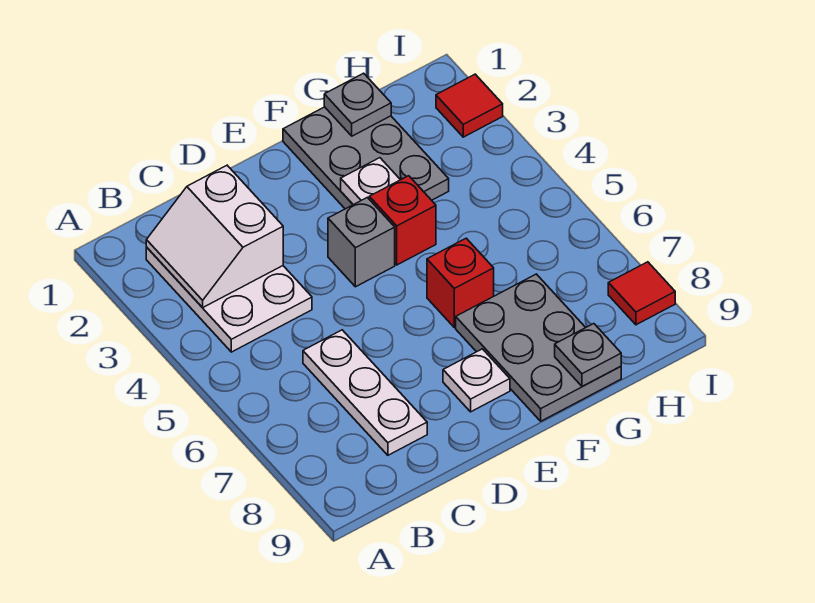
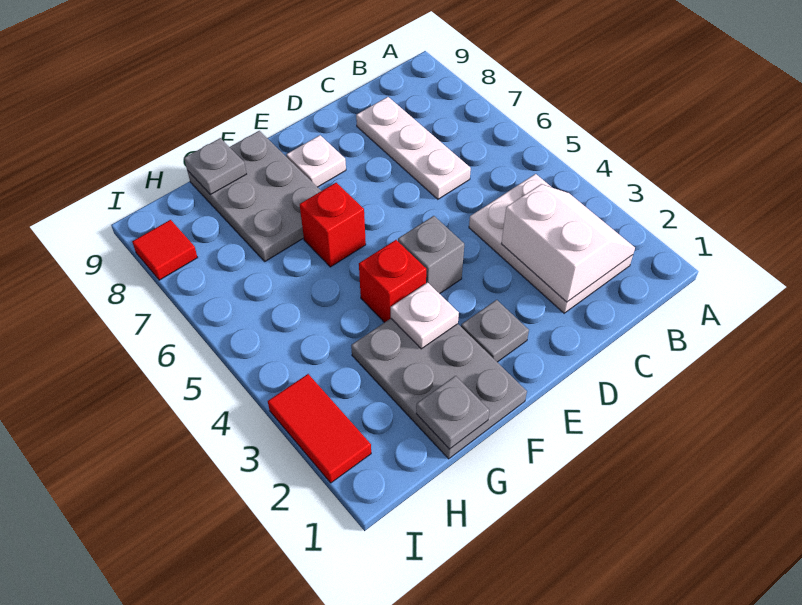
none -> grey 1x1 plate [461,300,529,362]
red 1x1 tile [436,74,503,137] -> red 1x2 tile [268,374,371,483]

